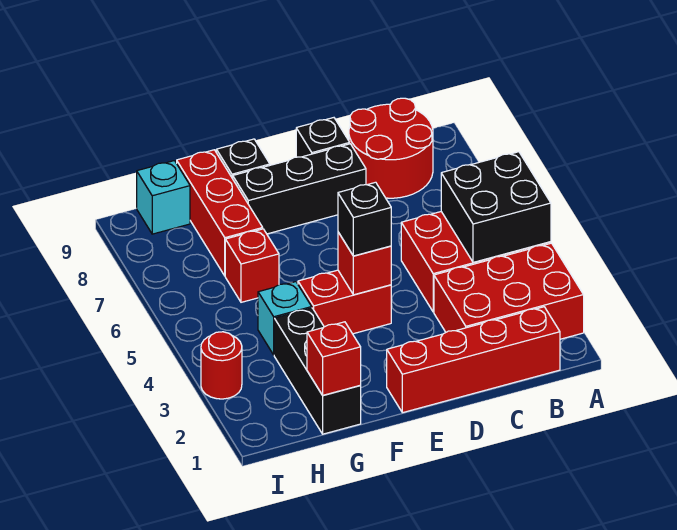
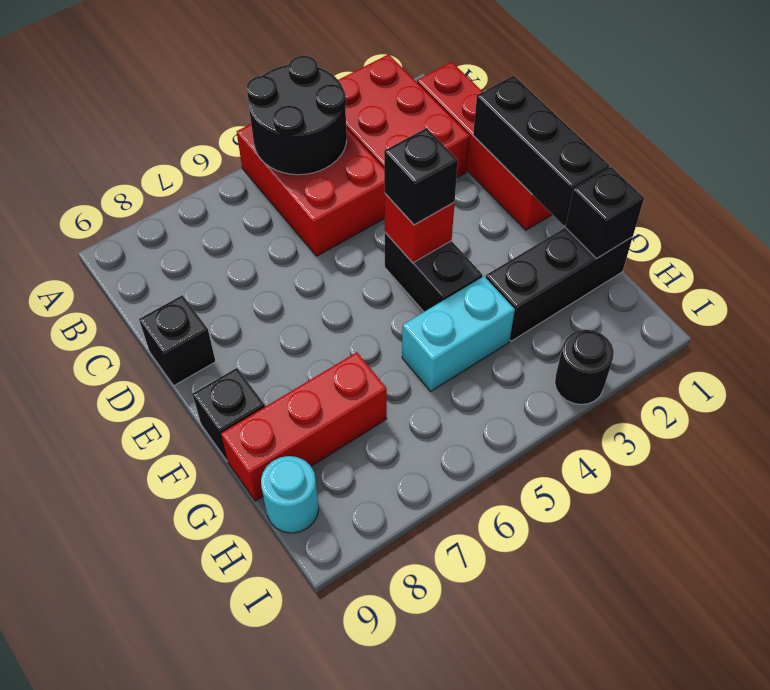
black 2x2 brick [441,152,551,263] -> black 2x2 round brick [247,56,347,175]
red 2x2 round brick [349,98,433,198] -> none
black 1x3 brick [233,144,366,234] -> black 1x3 brick moved to [473,76,609,225]
red 1x2 brick [298,270,391,334] -> black 1x2 brick [385,233,482,312]
red 1x1 brick [307,322,361,395] -> black 1x1 brick [565,167,644,258]
cyan 1x1 brick [258,282,312,355] -> cyan 1x2 brick [402,276,515,391]
red 1x1 brick [225,229,279,302] -> none
cyan 1x1 brick [137,161,190,234] -> cyan 1x1 round brick [261,456,319,533]
red 1x1 round brick [201,332,242,399] -> black 1x1 round brick [555,330,614,405]

